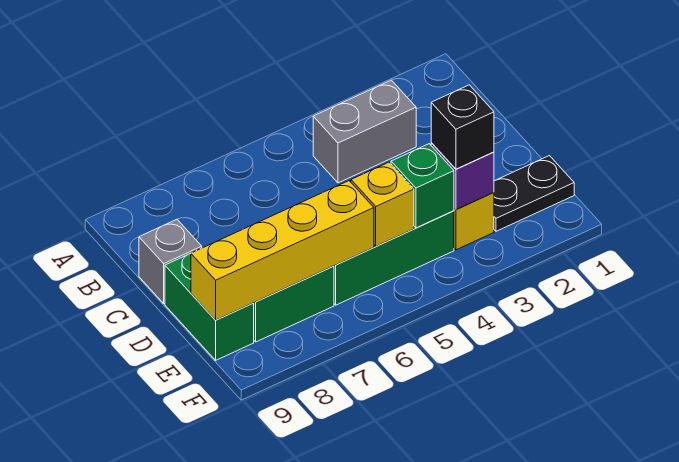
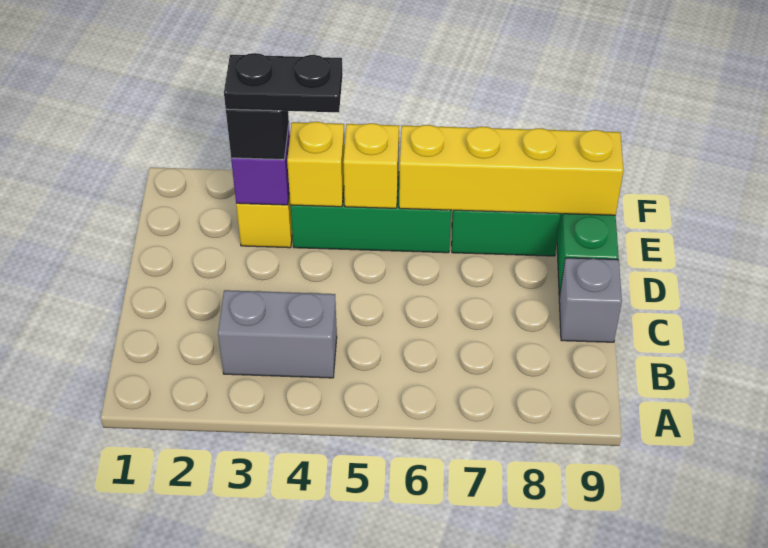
black 1x2 plate [494,156,574,231] -> black 1x2 plate moved to [224,53,343,112]
green 1x1 brick [391,144,454,228] -> yellow 1x1 brick [287,122,345,207]

